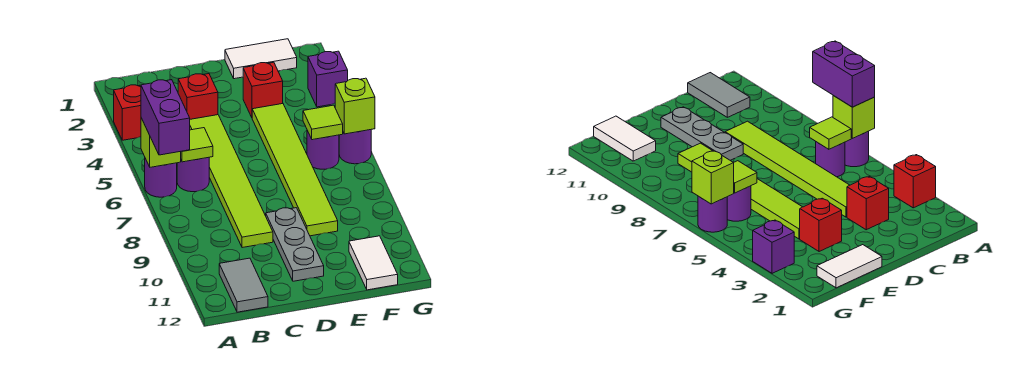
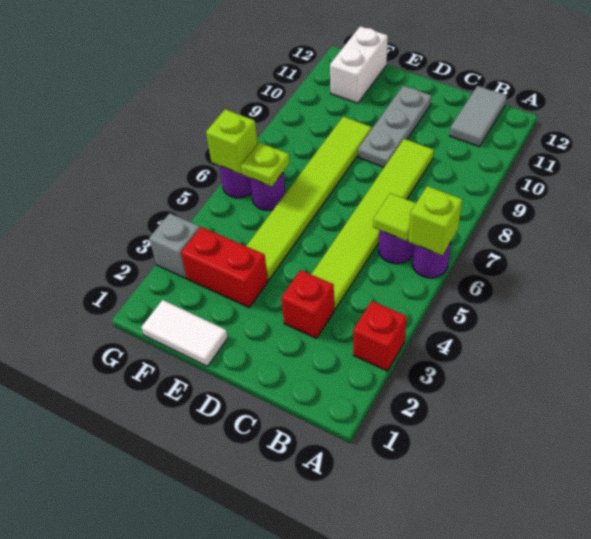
purple 1x2 brick [141,80,190,155] -> none
red 1x1 brick [243,62,283,117] -> red 1x2 brick [181,227,268,307]
lime 1x1 tile [303,105,343,140] -> lime 1x1 plate [241,142,290,186]
white 1x2 tile [349,236,398,290] -> white 1x2 brick [330,26,388,103]
purple 1x1 brick [308,51,348,107] -> grey 1x1 brick [149,213,200,278]

